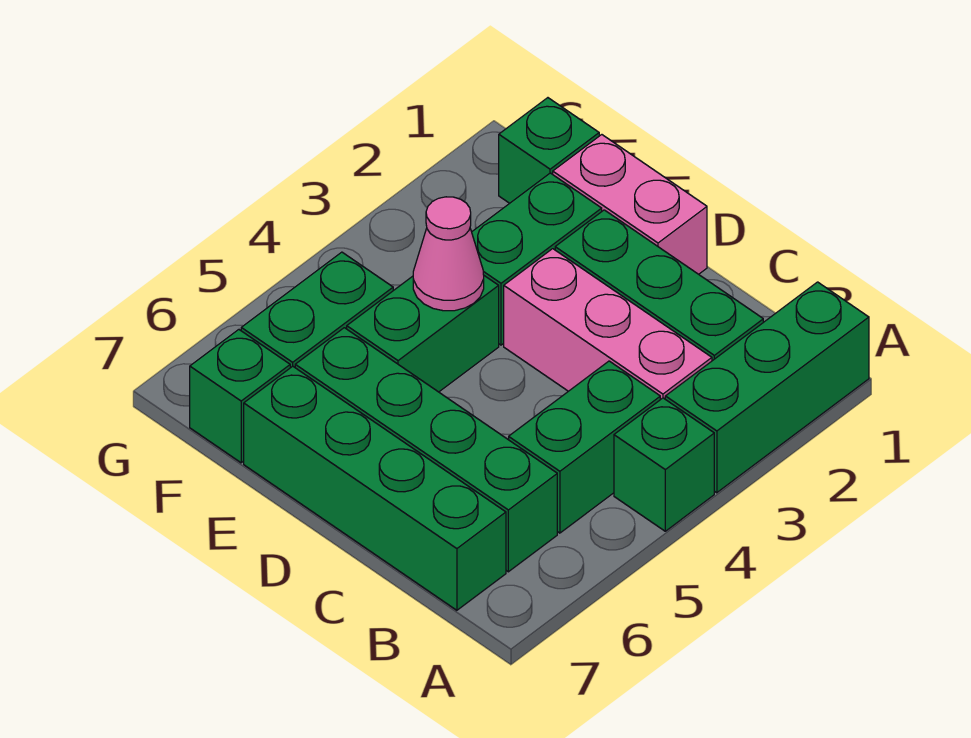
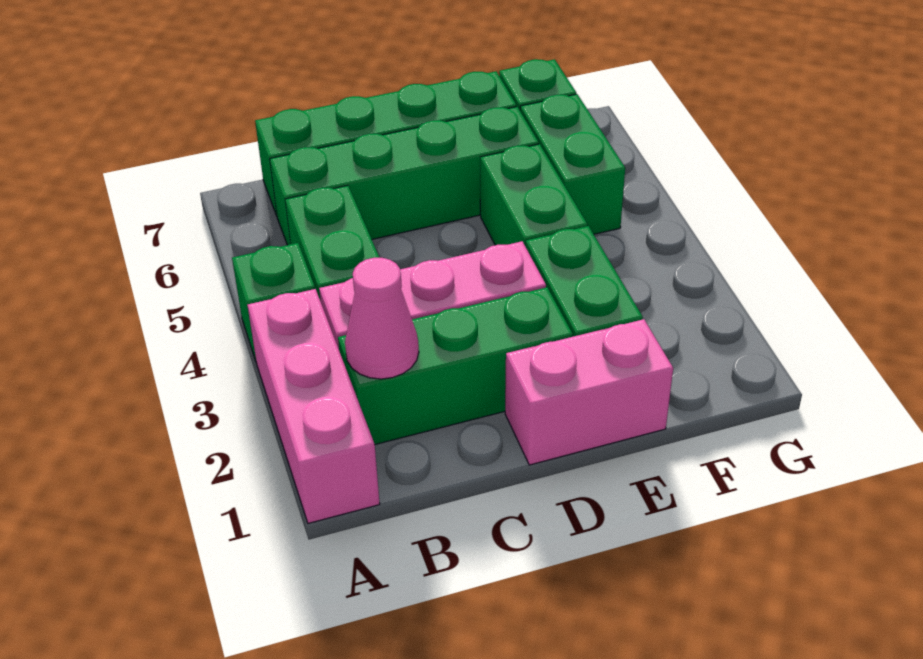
green 1x3 brick [665,282,869,493] -> pink 1x3 brick [248,289,380,523]
pink 1x1 cone [413,197,484,311] -> pink 1x1 cone moved to [345,258,419,379]
green 1x1 brick [499,98,599,203] -> none

